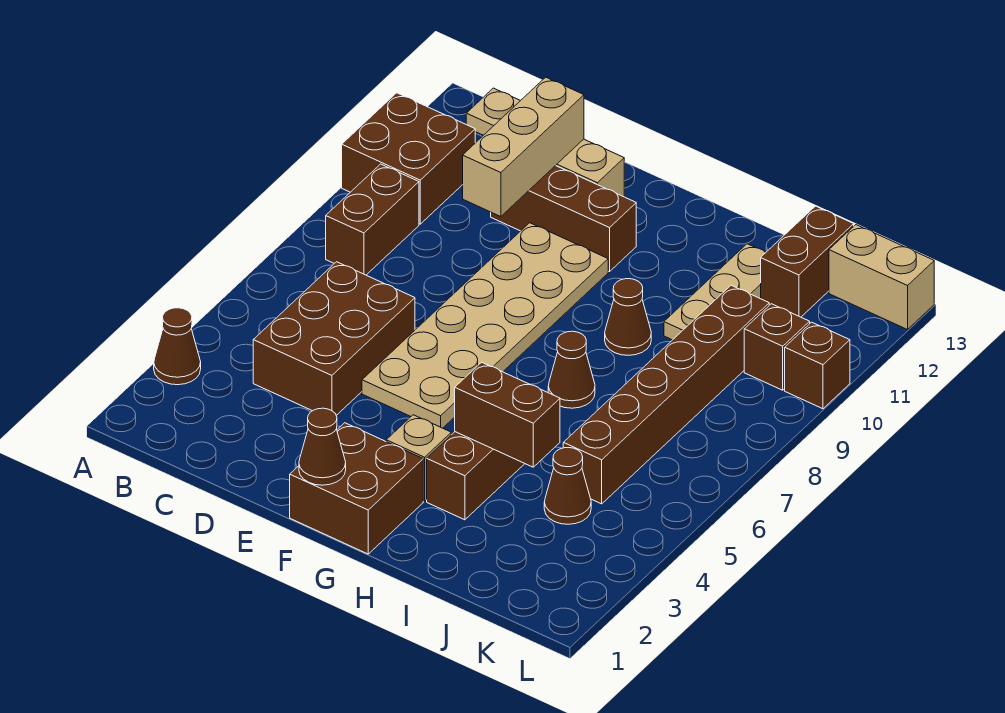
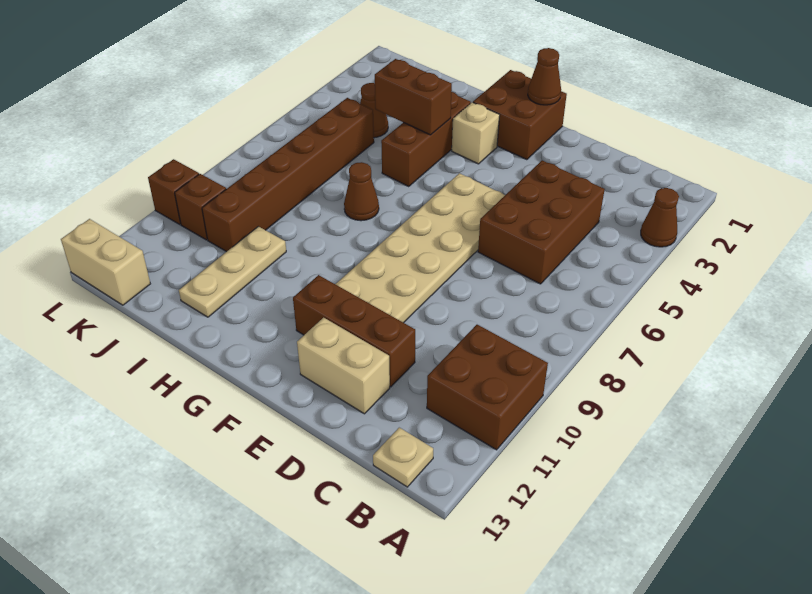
brown 1x2 brick [326,164,419,275] -> none
tan 1x3 brick [463,77,584,217] -> none
brown 1x1 cone [605,279,651,355] -> none
brown 1x2 brick [761,206,854,317] -> none

